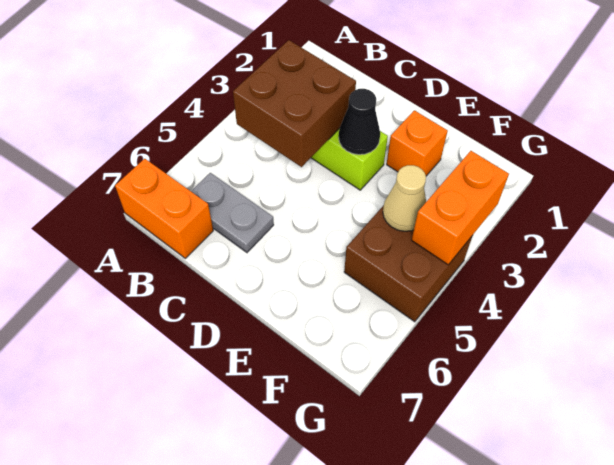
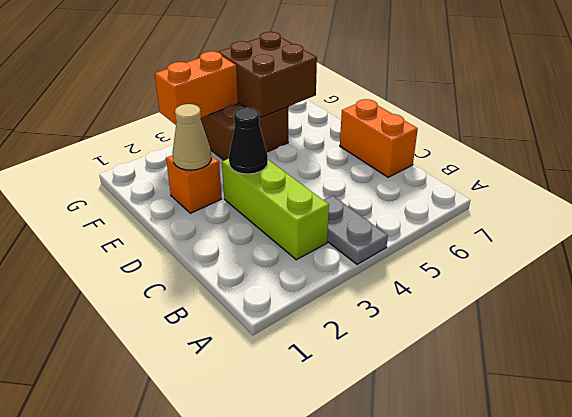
orange 1x2 brick [115,159,213,258] -> orange 1x2 brick moved to [340,99,418,177]
brown 2x2 brick [233,40,356,167] -> brown 2x2 brick moved to [219,32,317,118]
grey 1x2 plate [191,173,274,252] -> grey 1x2 plate moved to [324,196,388,264]
tan 1x1 cone [383,165,426,231] -> tan 1x1 cone moved to [172,104,212,170]

